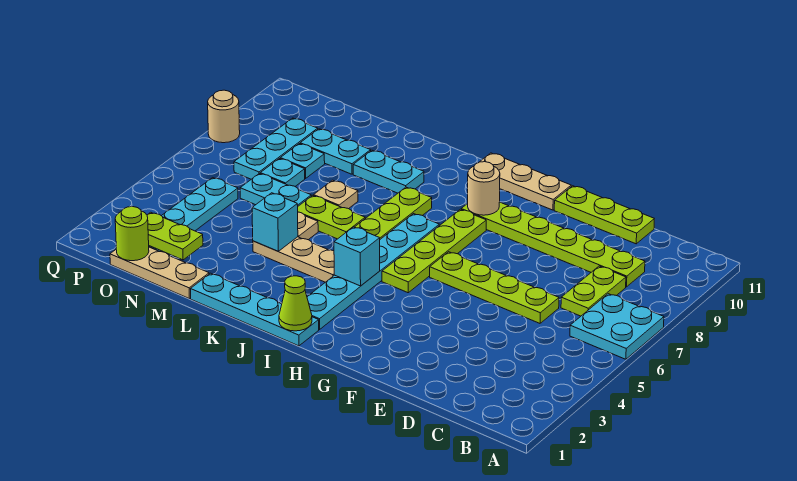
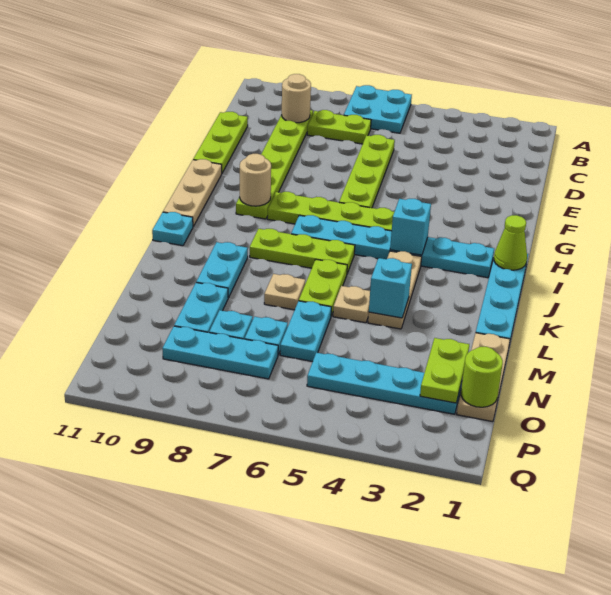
none -> cyan 1x1 plate [152,212,193,246]
tan 1x1 round brick [208,90,240,143] -> tan 1x1 round brick moved to [282,74,311,123]

